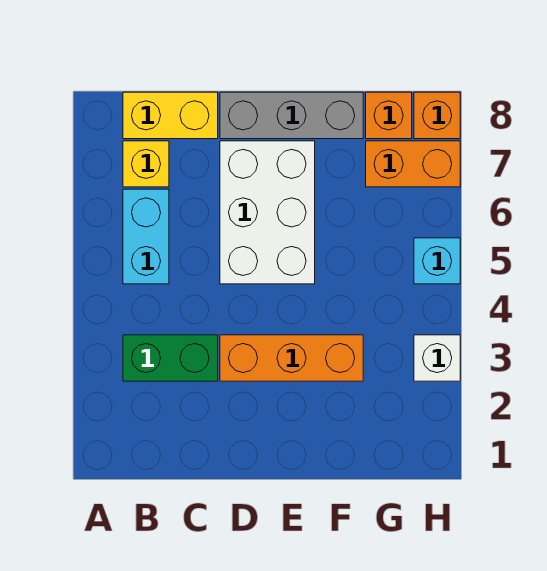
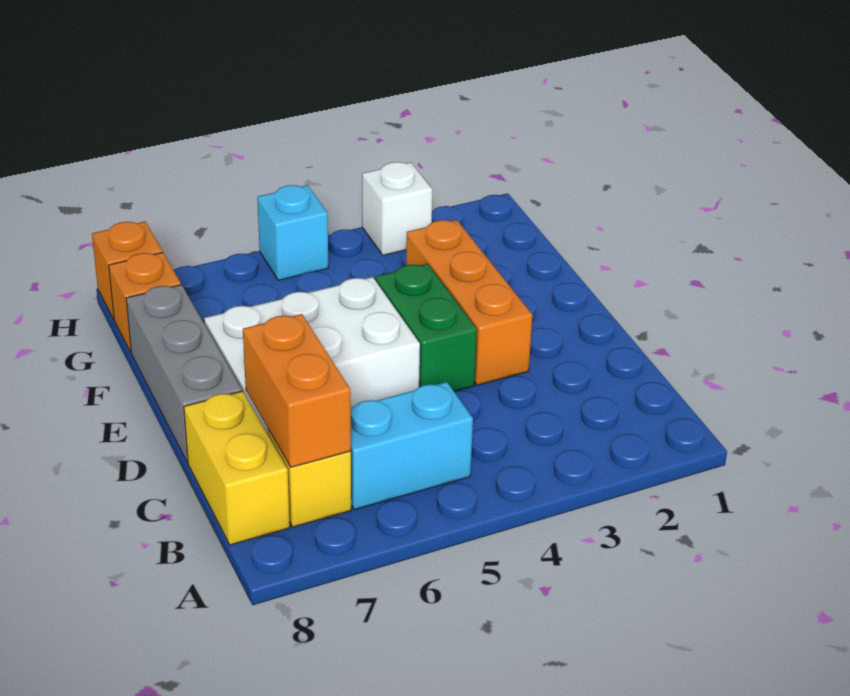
green 1x2 brick [123,335,218,381] -> green 1x2 brick moved to [375,264,477,391]
orange 1x2 brick [366,141,460,187] -> orange 1x2 brick moved to [243,314,351,467]

